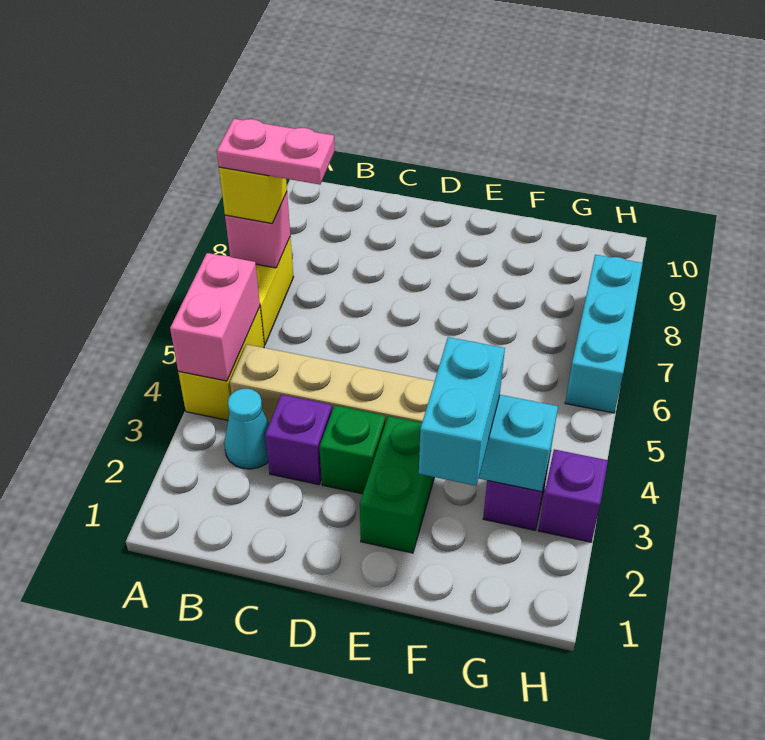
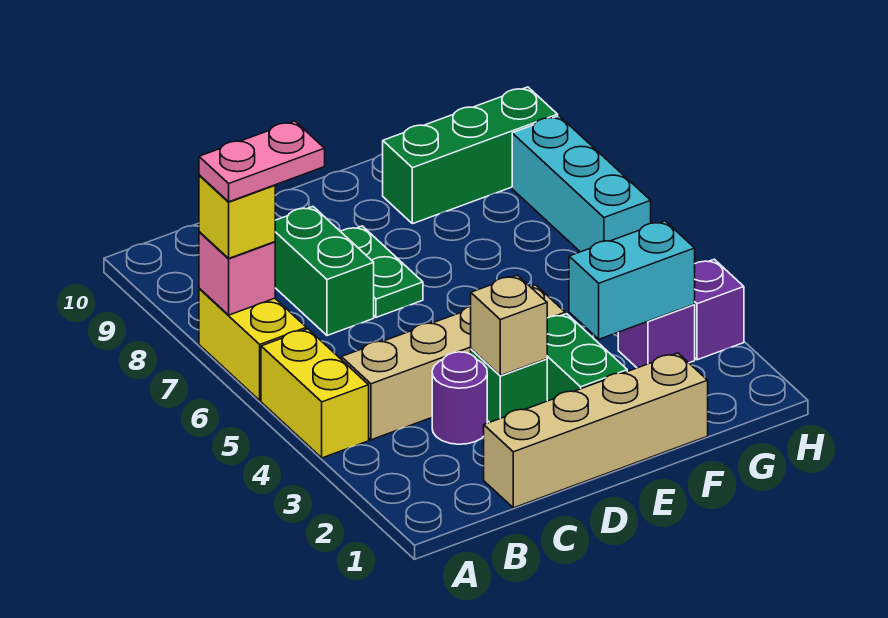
pink 1x2 brick [170,253,260,381] -> none
cyan 1x1 cone [224,389,269,469] -> none
none -> tan 1x4 brick [484,353,708,508]
purple 1x1 brick [265,395,332,485] -> purple 1x1 round brick [432,352,487,444]
none -> green 1x2 brick [275,207,374,336]
none -> tan 1x1 brick [471,275,547,376]
none -> green 1x2 plate [341,226,423,317]
cyan 1x2 brick [419,337,505,486] -> none
none -> green 1x3 brick [383,87,558,224]

